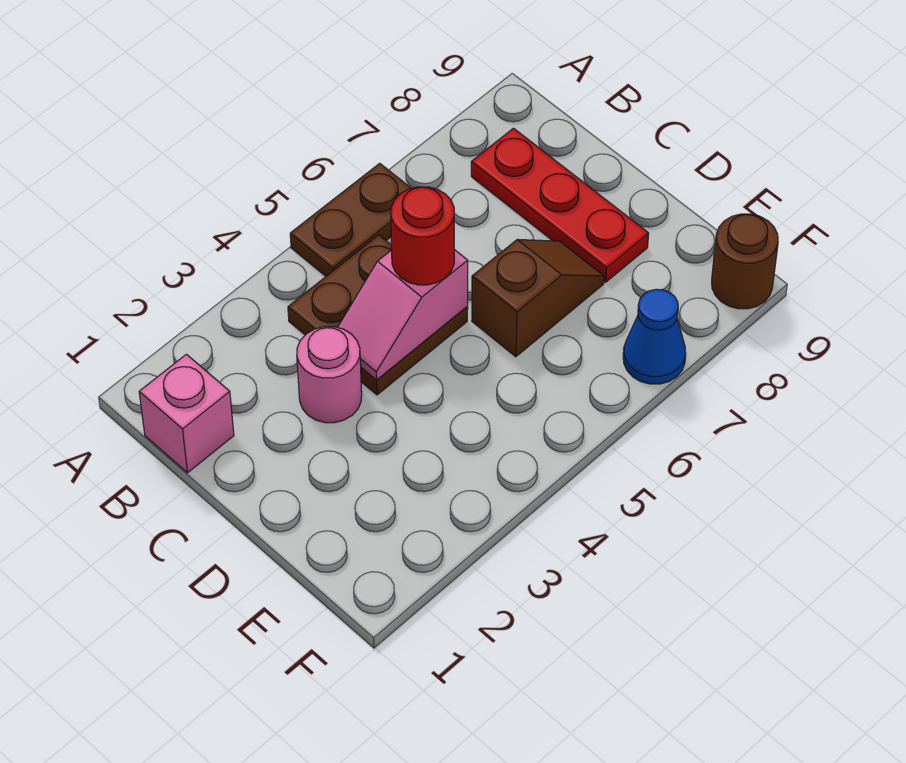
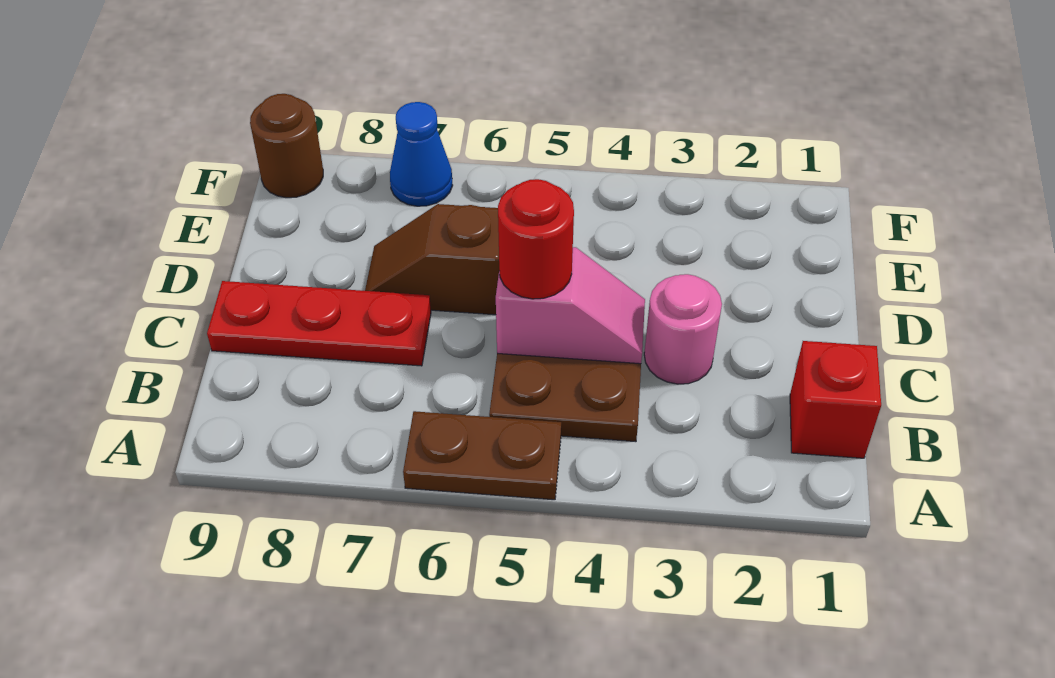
pink 1x1 brick [139,354,234,473] -> red 1x1 brick [790,341,881,458]
red 1x3 plate [471,128,649,282] -> red 1x3 plate turned to [207,281,431,366]

